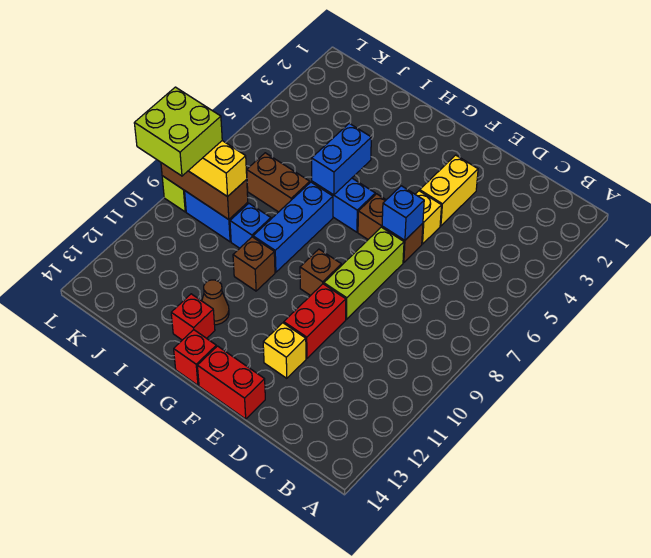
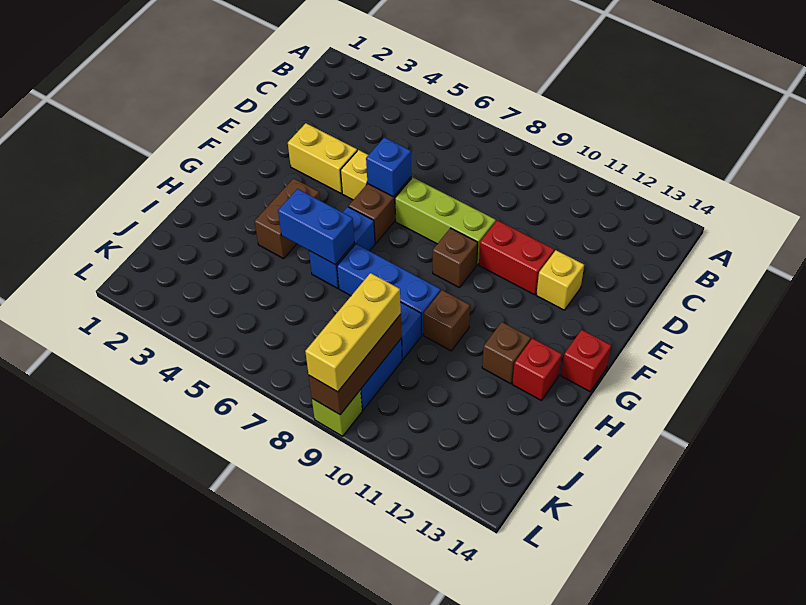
red 1x2 brick [197,346,265,419] -> none
brown 1x1 cone [202,280,229,325] -> brown 1x1 brick [482,322,531,384]
brown 1x2 brick [247,153,310,212] -> brown 1x2 brick moved to [255,178,320,259]
lime 2x2 brick [134,87,222,176] -> none

